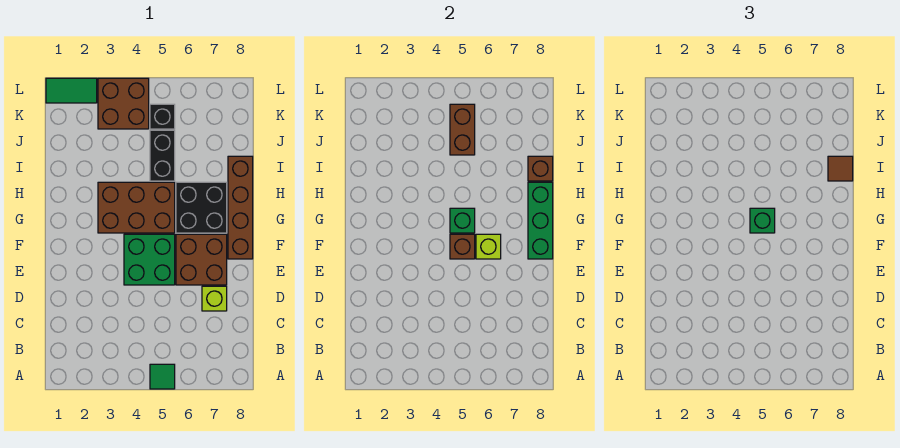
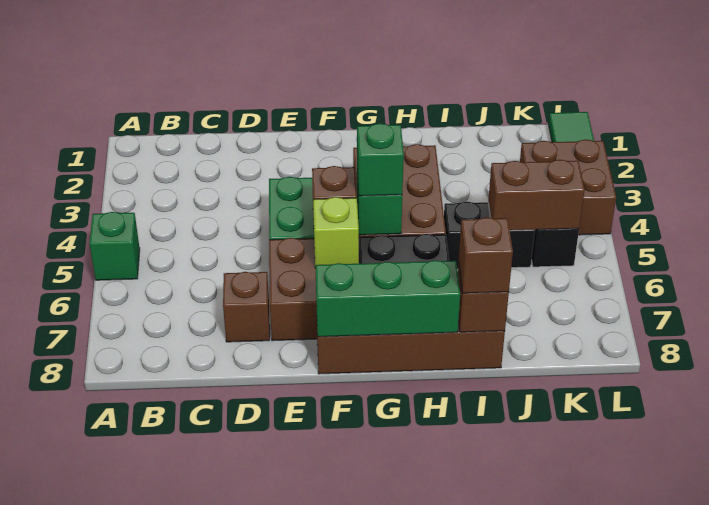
green 1x1 tile [150,364,175,389] -> green 1x1 brick [89,212,140,280]
lime 1x1 brick [202,286,227,311] -> brown 1x1 brick [223,272,270,342]
brown 1x1 tile [828,156,853,181] -> brown 1x1 brick [459,217,513,293]

